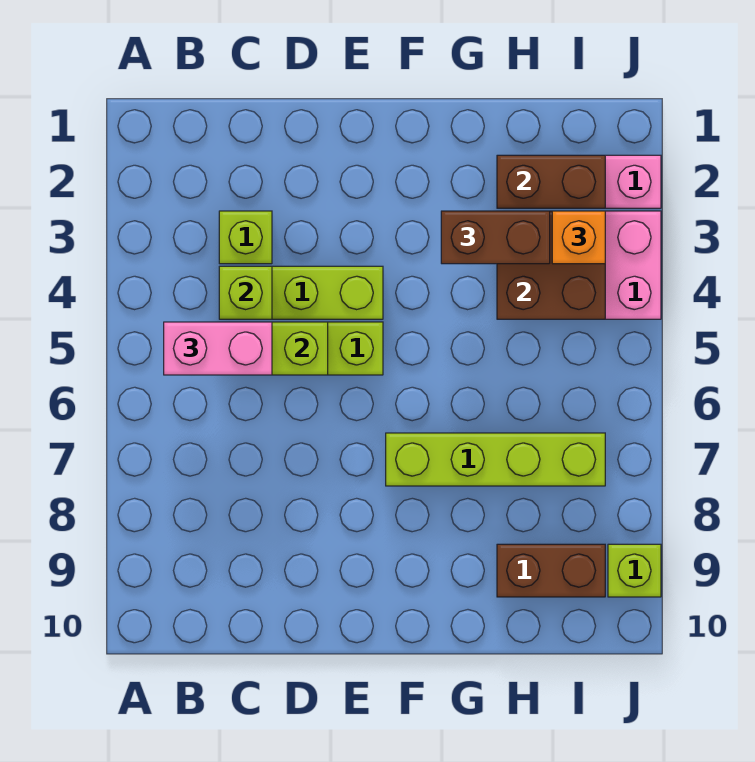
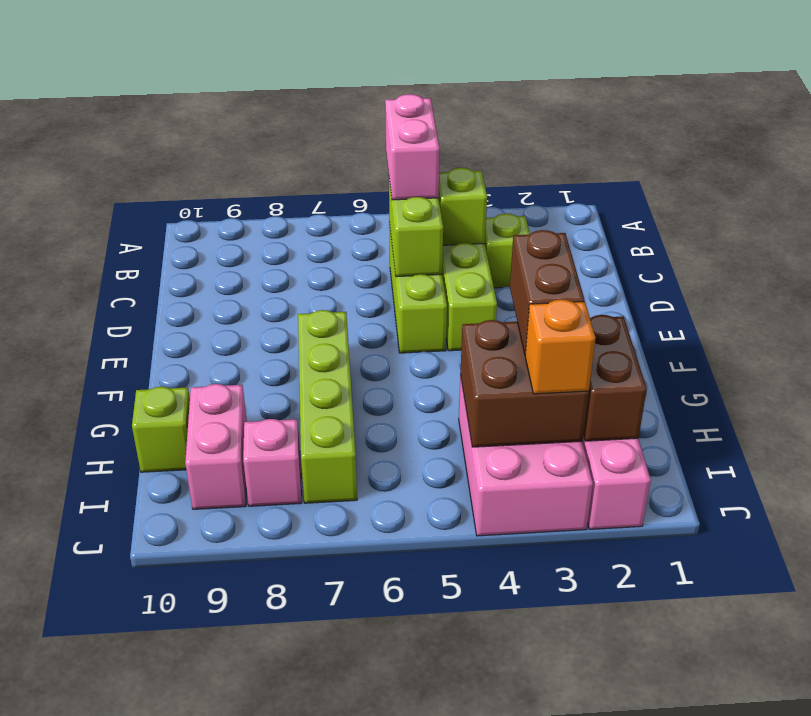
brown 1x2 brick [497,544,605,597] -> pink 1x2 brick [185,384,247,509]
none -> pink 1x1 brick [243,419,302,506]
lime 1x1 brick [608,544,661,597] -> lime 1x1 brick moved to [132,387,190,472]

